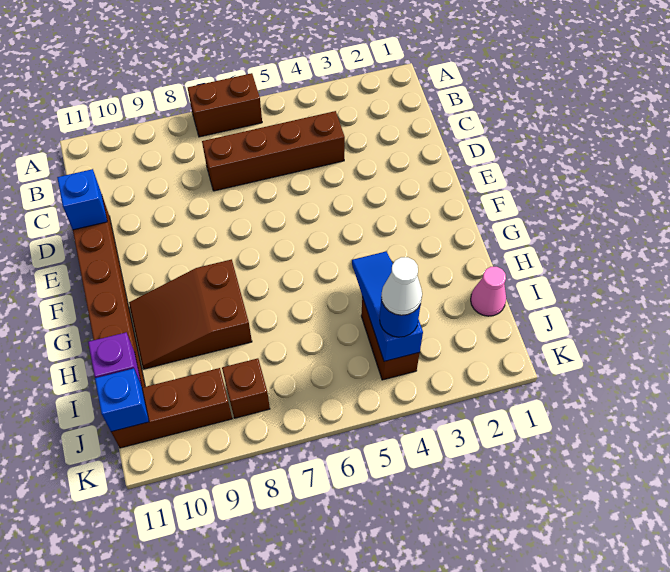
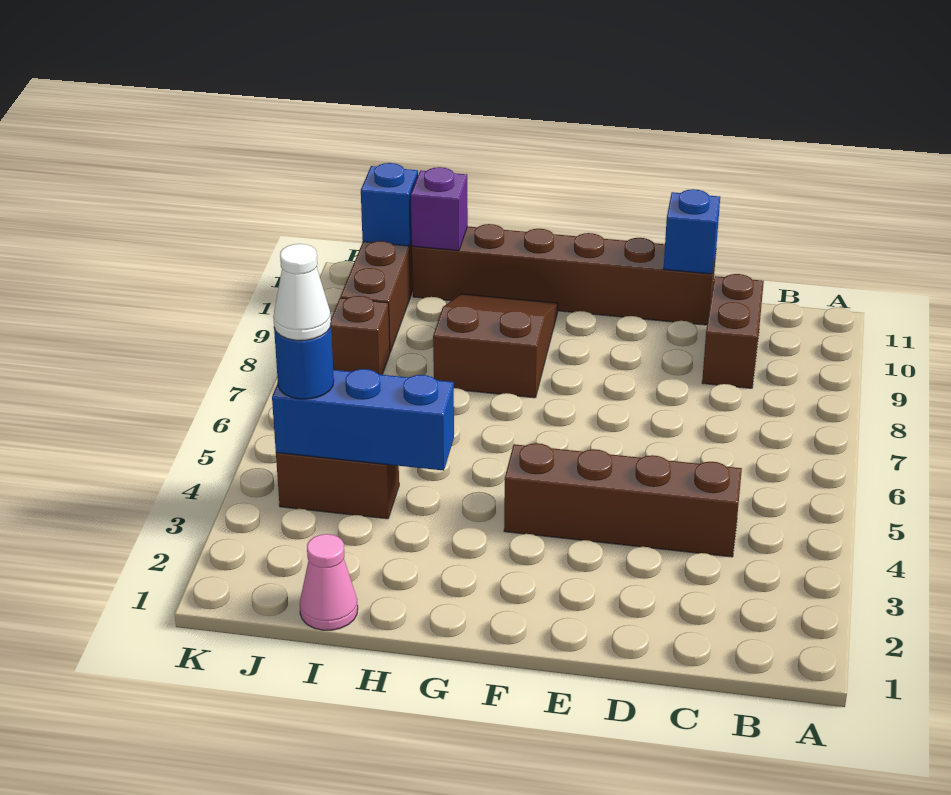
brown 1x2 brick [188,73,262,137] -> brown 1x2 brick moved to [702,274,764,388]
brown 1x4 brick [202,111,345,191] -> brown 1x4 brick turned to [504,443,742,557]
blue 1x3 slope [352,252,423,361] -> blue 1x3 brick [272,369,454,471]

